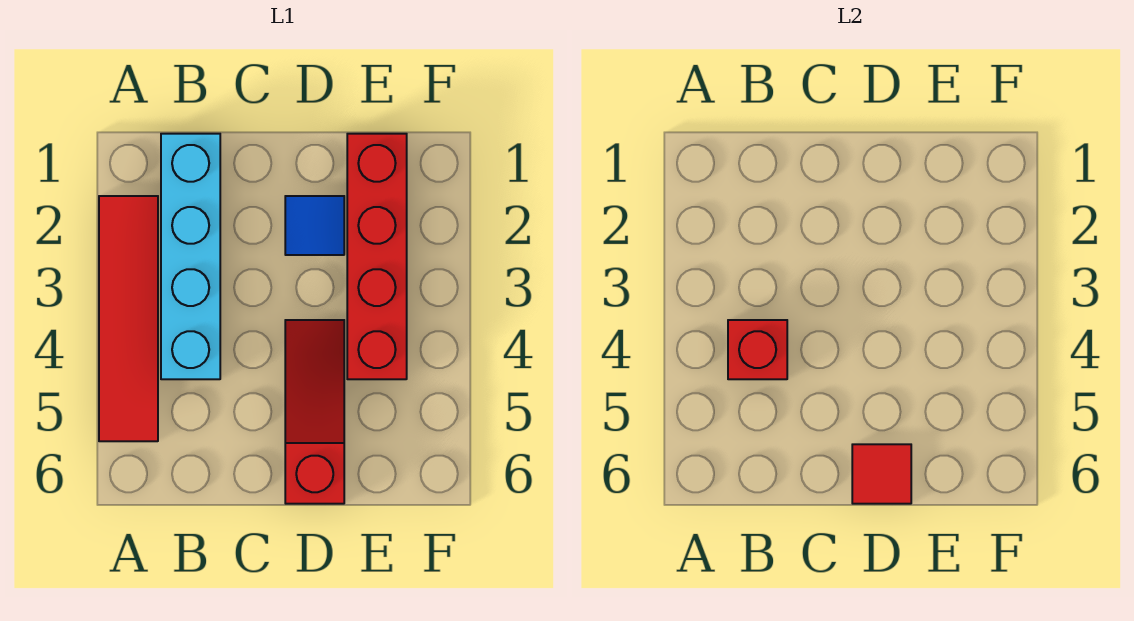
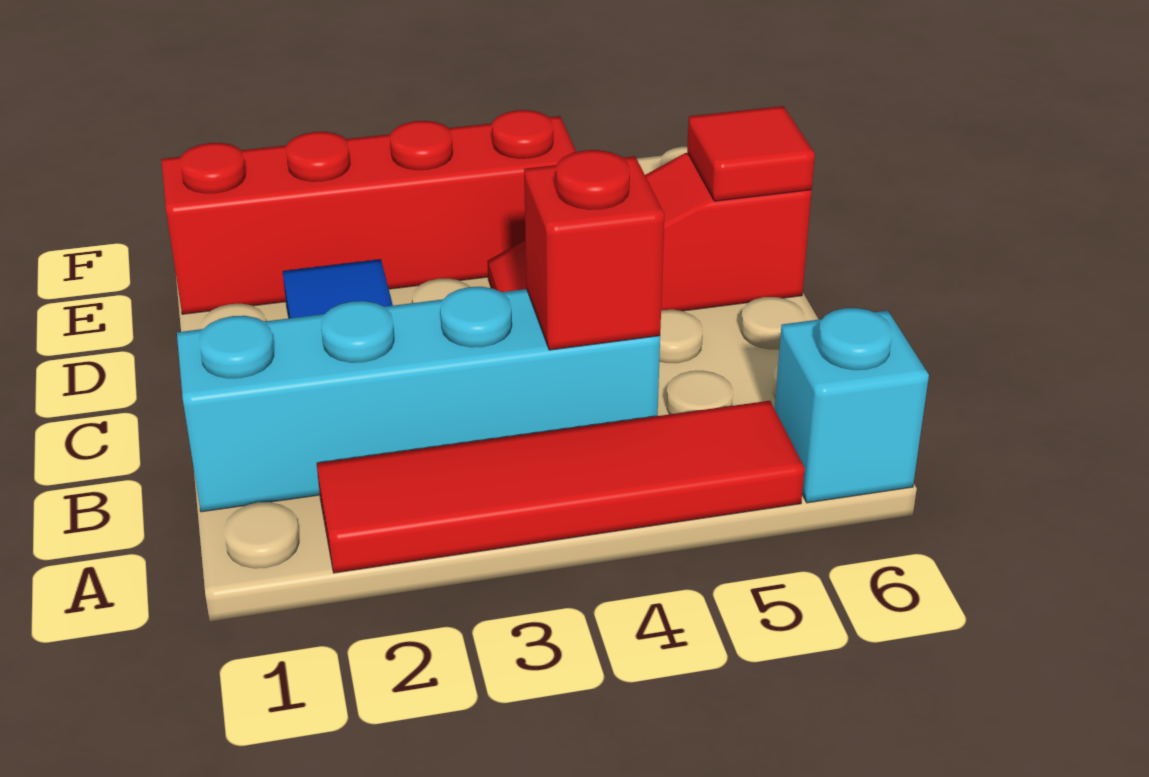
none -> cyan 1x1 brick [775,308,929,503]

